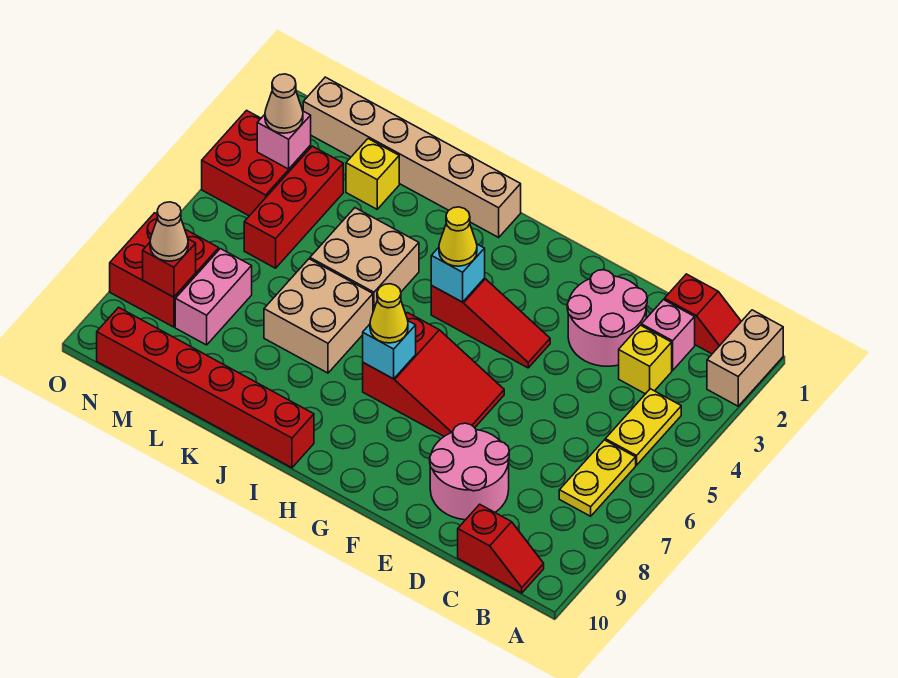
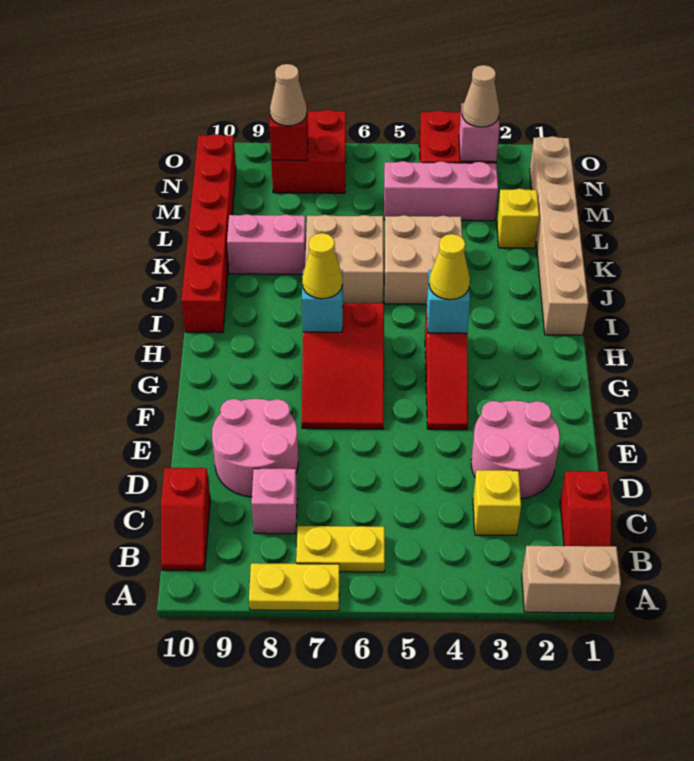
yellow 1x2 plate [605,389,681,465] -> yellow 1x2 plate moved to [249,563,339,611]
pink 1x1 brick [641,300,695,370] -> pink 1x1 brick moved to [252,469,297,534]
red 1x3 brick [244,146,343,268] -> pink 1x3 brick [384,161,498,221]
pink 1x2 brick [175,249,252,345] -> pink 1x2 brick moved to [227,214,306,274]

